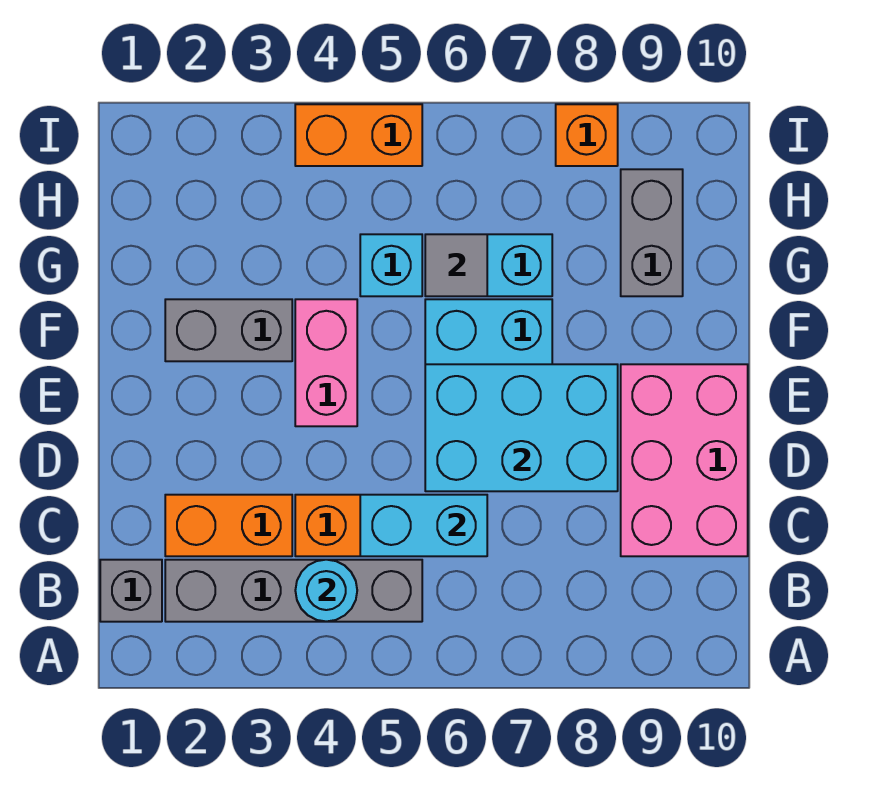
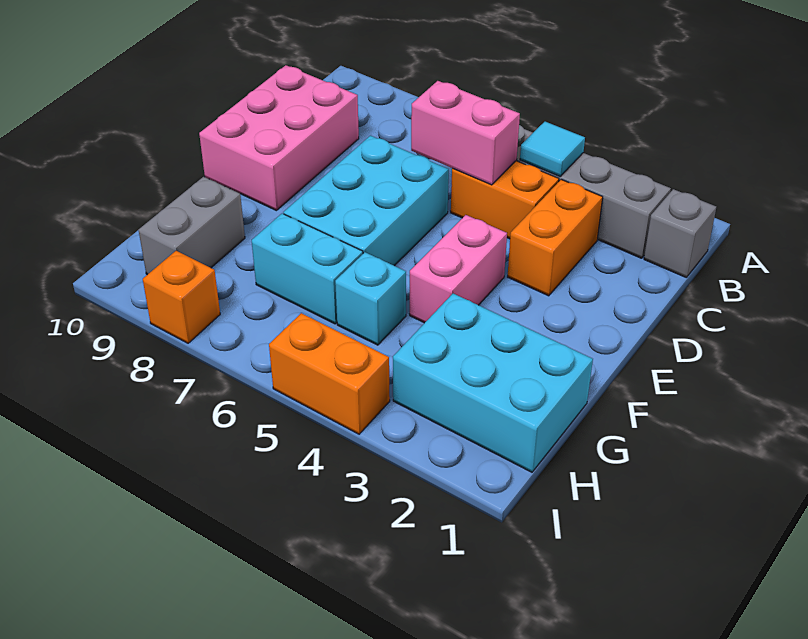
cyan 1x1 round brick [295,560,357,621] -> cyan 1x1 tile [520,122,585,176]
orange 1x2 brick [165,495,292,556] -> orange 1x2 brick turned to [507,179,603,296]
cyan 1x2 brick [360,495,487,556] -> pink 1x2 brick [411,81,520,185]
cyan 2x3 brick [425,364,618,491] -> cyan 2x3 brick moved to [393,294,593,472]
grey 1x2 brick [165,299,292,361] -> none
grey 1x1 tile [425,234,487,296] -> none

